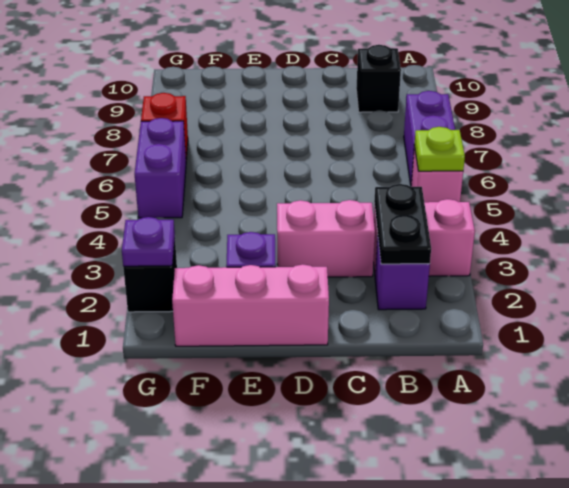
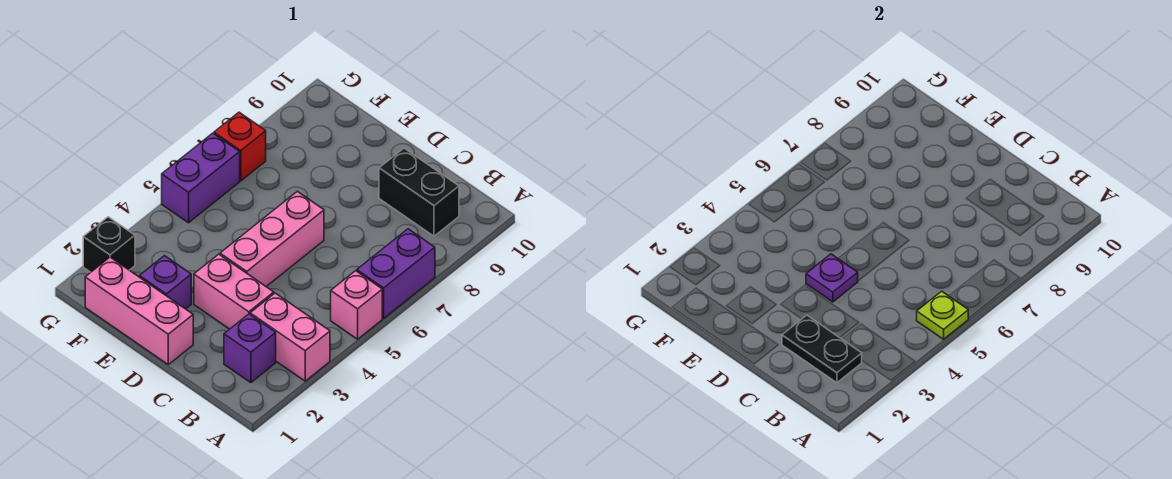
black 1x2 plate [374,184,431,264] -> black 1x2 plate turned to [782,315,862,383]
black 1x1 brick [356,45,401,112] -> black 1x2 brick [379,148,459,236]
none -> pink 1x3 brick [220,191,324,286]
purple 1x1 plate [122,217,175,266] -> purple 1x1 plate moved to [806,254,858,302]

